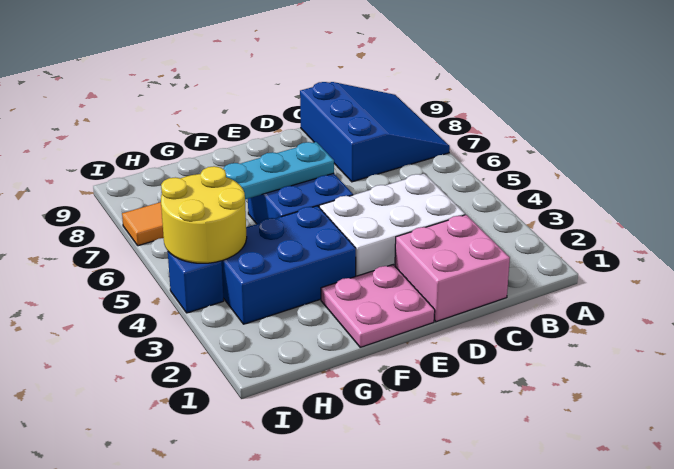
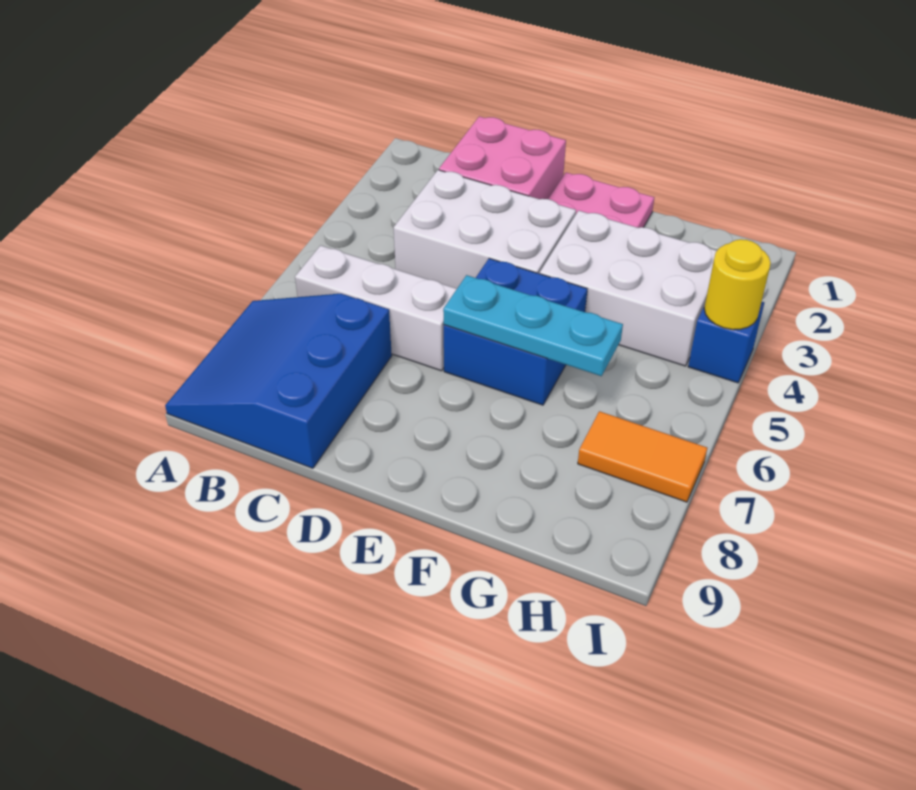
none -> white 1x3 brick [295,245,457,371]
blue 2x3 brick [222,206,356,324] -> white 2x3 brick [540,211,717,366]
yellow 2x2 round brick [161,166,247,263] -> yellow 1x1 round brick [704,239,771,330]

